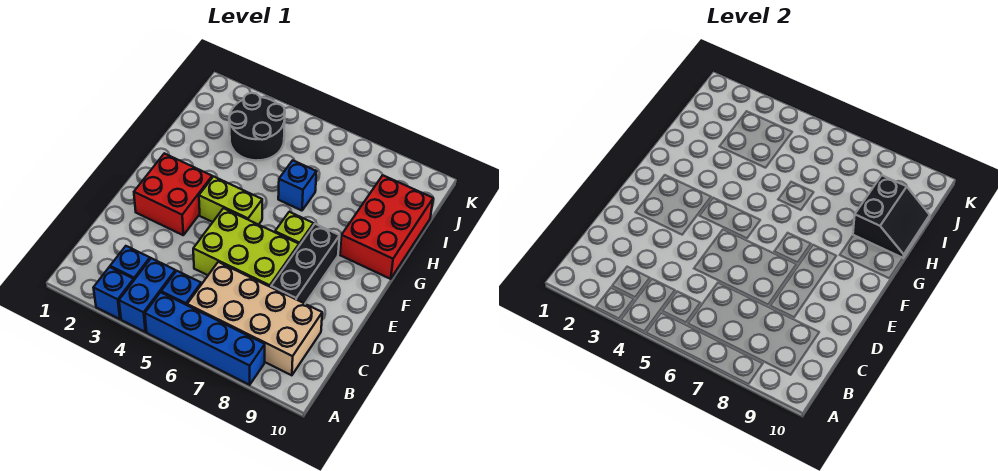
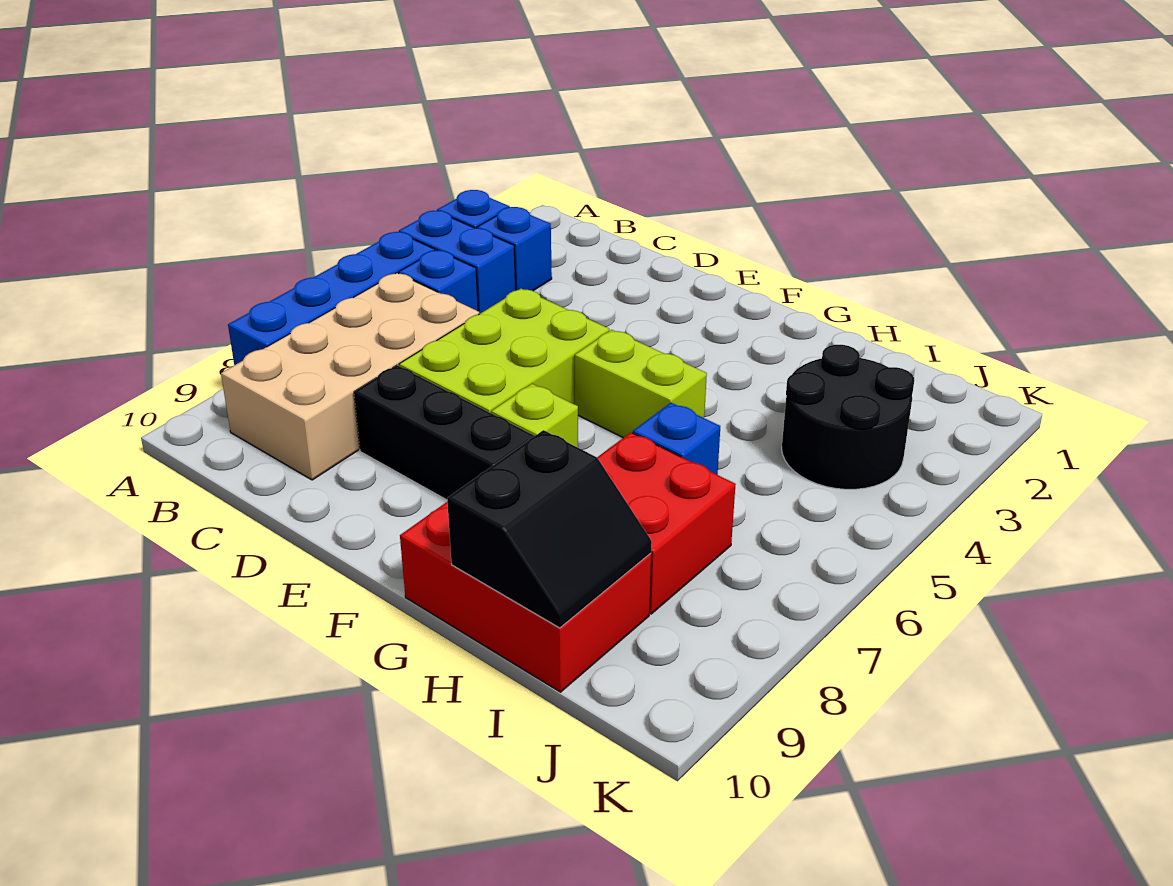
red 2x2 brick [134,153,212,235] -> red 2x2 brick moved to [597,433,736,614]
lime 1x2 brick [199,177,262,225] -> lime 1x2 brick turned to [575,330,707,438]
black 2x2 slope [853,175,930,258] -> black 2x2 slope turned to [447,430,652,628]

